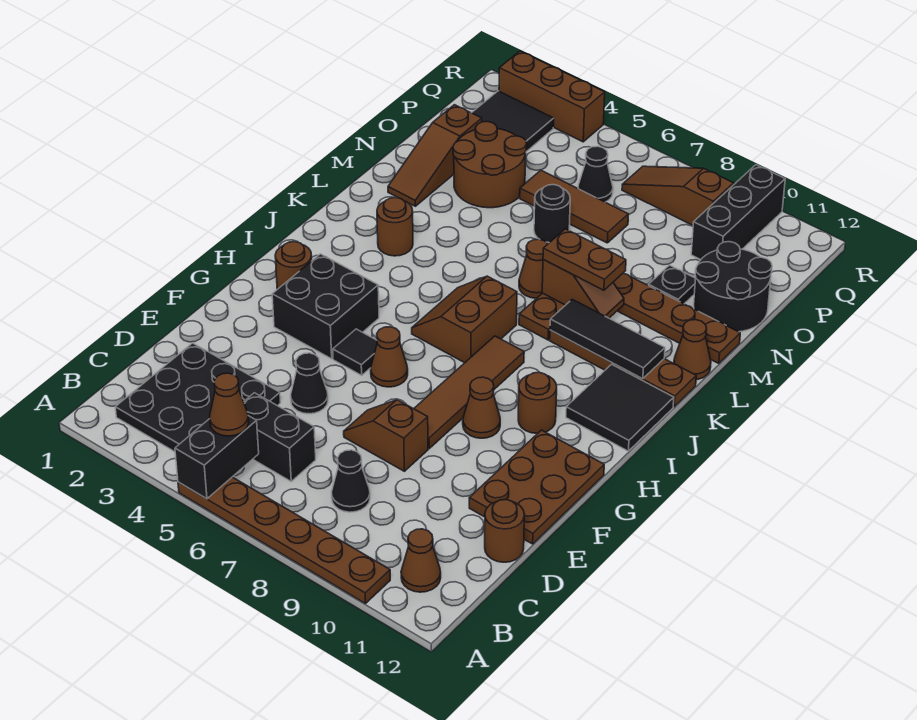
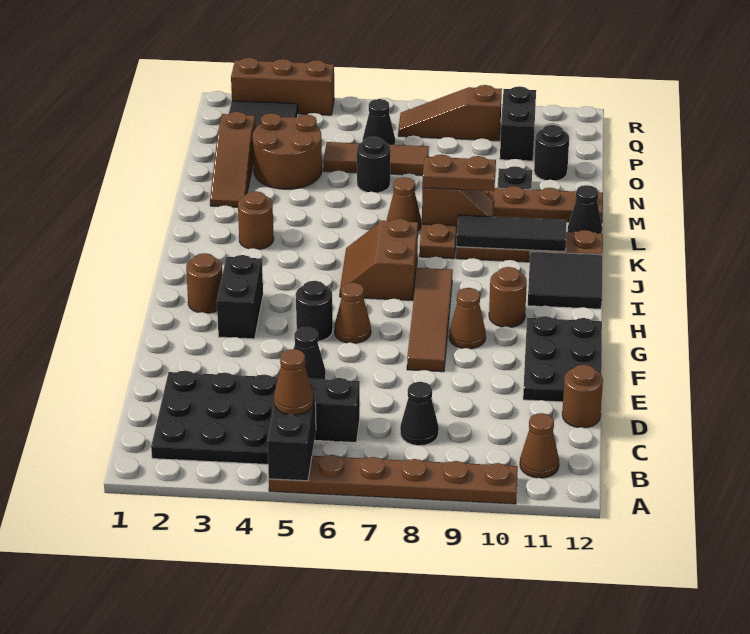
brown 1x2 slope [344,400,428,471] -> none
brown 2x3 plate [469,430,604,544] -> black 2x3 plate [523,316,602,402]
black 2x2 brick [272,254,379,359] -> black 1x2 brick [217,255,263,339]
black 1x1 tile [333,329,377,375] -> black 1x1 round brick [296,281,333,341]
brown 1x1 cone [674,320,711,380] -> black 1x1 cone [567,185,602,233]
black 2x2 round brick [694,242,772,332] -> black 1x1 round brick [534,125,569,181]
black 1x3 brick [691,165,785,260] -> black 1x2 brick [500,86,536,161]

